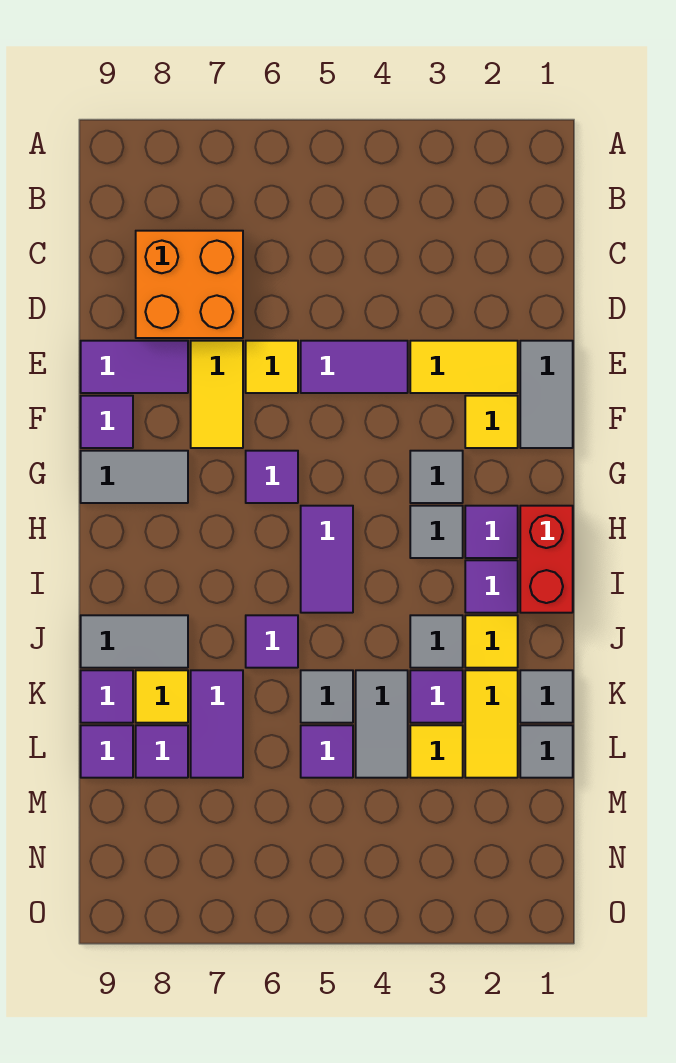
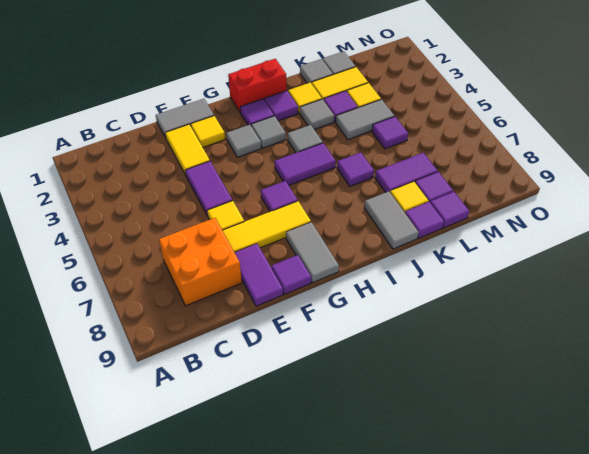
yellow 1x2 tile [191,341,243,448] -> yellow 1x3 tile [222,201,311,252]
grey 1x1 tile [301,670,353,723] -> grey 1x1 tile moved to [288,125,323,153]

